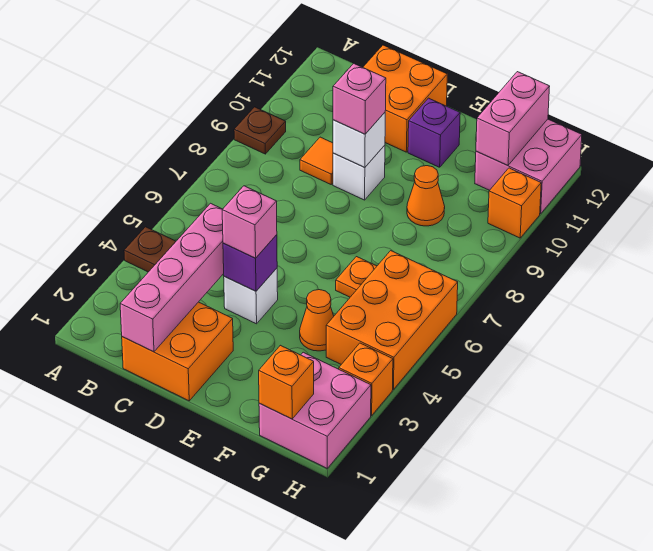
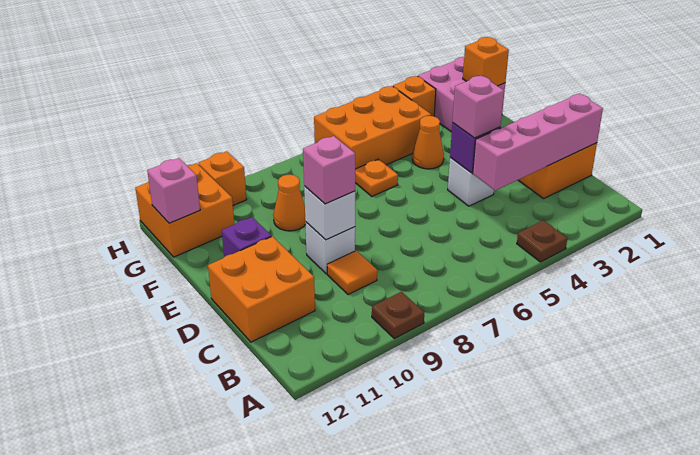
pink 2x2 brick [475,119,582,214] -> orange 2x2 brick [135,163,234,257]
pink 1x2 brick [476,72,550,165] -> pink 1x1 brick [147,158,200,223]

